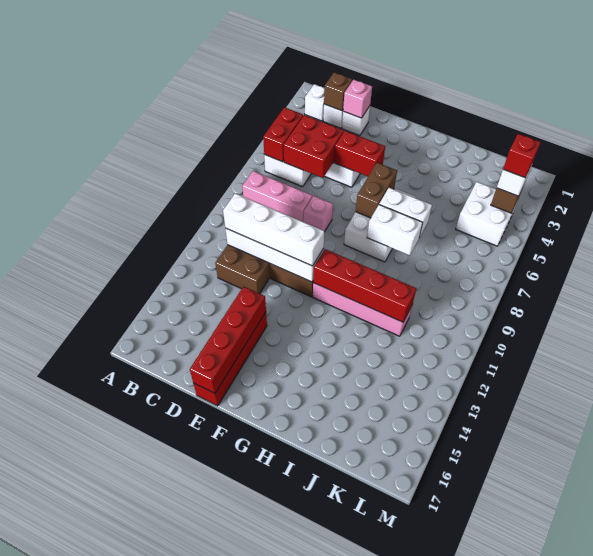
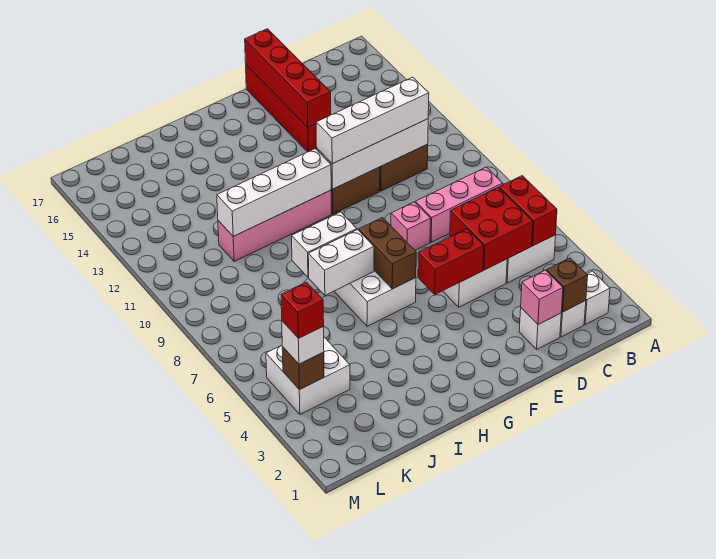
red 1x4 brick [313,249,416,322] -> white 1x4 brick [217,149,331,236]

